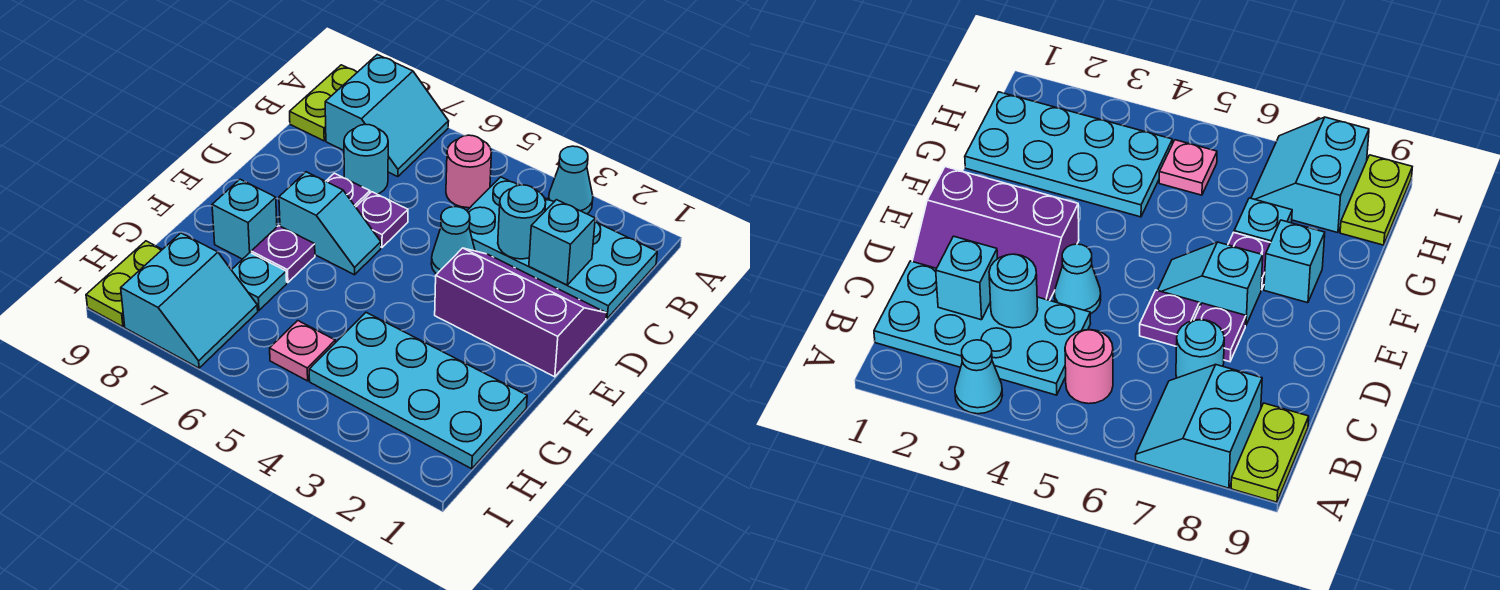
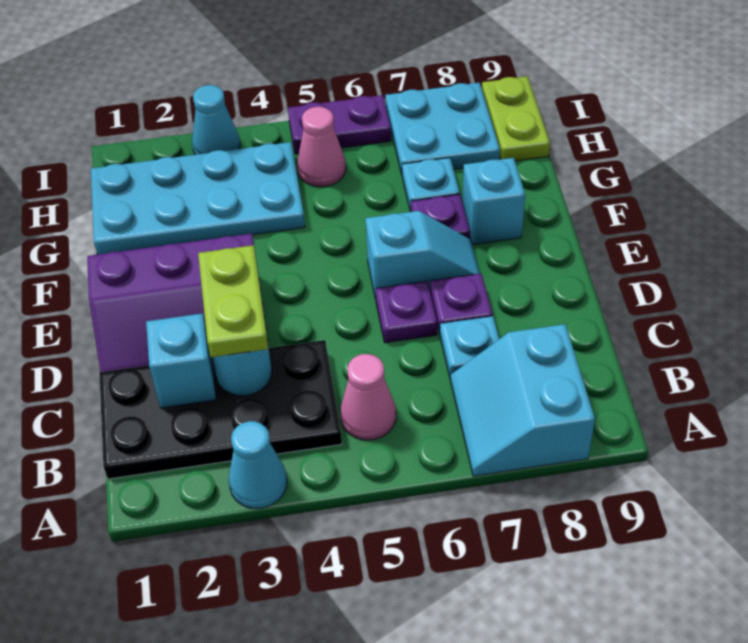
lime 1x2 plate [290,65,357,141] -> lime 1x2 plate moved to [198,245,268,357]
cyan 2x4 plate [467,177,657,319] -> black 2x4 plate [99,340,342,479]
pink 1x1 round brick [446,135,491,208] -> pink 1x1 cone [340,354,396,440]
cyan 1x1 round brick [344,124,388,194] -> cyan 1x1 plate [440,316,499,380]
cyan 1x1 cone [431,207,475,274] -> cyan 1x1 cone moved to [192,85,240,155]
cyan 1x2 slope [279,172,381,275] -> cyan 1x2 slope turned to [365,211,480,299]
pink 1x1 plate [270,321,335,381] -> pink 1x1 cone [297,107,346,187]
cyan 2x2 slope [121,233,258,368] -> cyan 2x2 plate [385,83,500,175]
none -> purple 1x2 plate [288,95,391,154]

